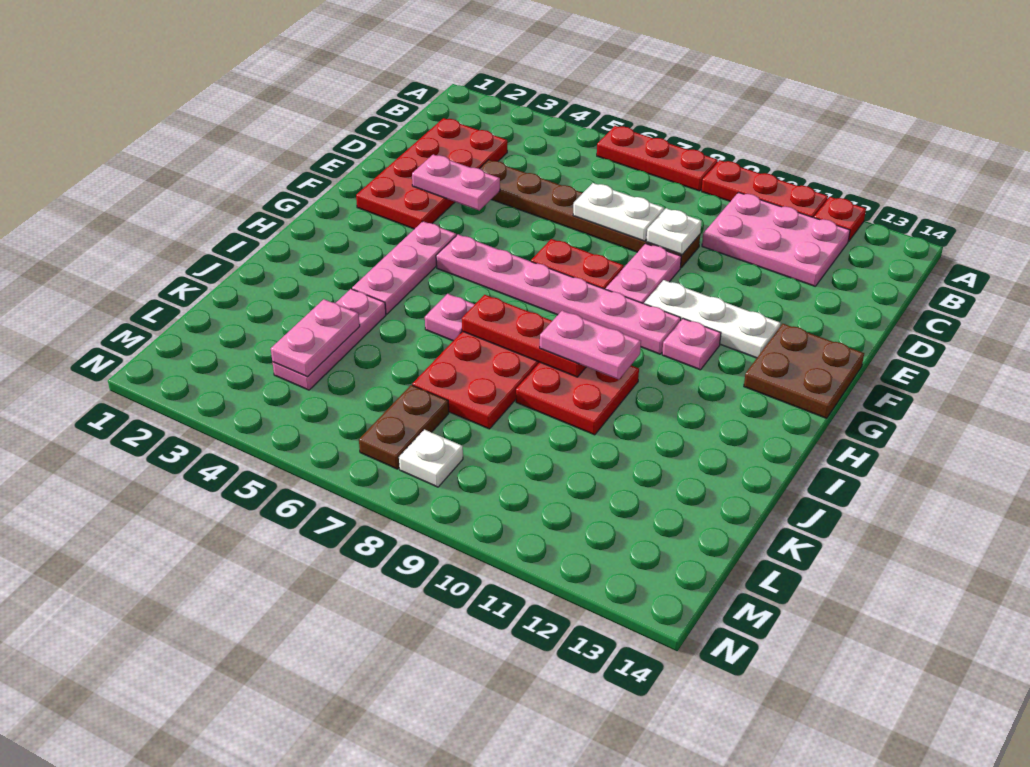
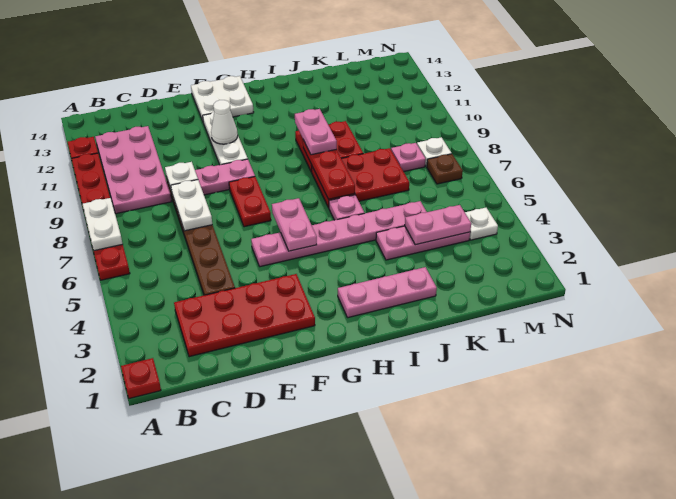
none -> red 1x1 plate [121,358,161,399]
none -> white 1x2 plate [82,198,123,251]
pink 2x3 plate [702,192,850,286] -> pink 2x4 plate [95,126,172,214]
pink 1x2 plate [412,154,500,210] -> pink 1x2 plate moved to [272,198,317,251]
none -> white 1x1 cone [211,100,238,144]
brown 2x2 plate [744,324,864,418] -> white 2x2 plate [191,76,254,121]
pink 1x3 plate [352,221,456,314] -> pink 1x3 plate moved to [338,267,437,318]
pink 1x6 plate [436,234,681,354] -> pink 1x6 plate turned to [251,201,427,267]
pink 1x1 plate [662,319,721,370] -> pink 1x1 plate moved to [391,143,426,172]
brown 1x2 plate [359,385,449,469] -> brown 1x1 plate [427,154,463,184]
none -> white 1x1 plate [465,208,498,240]

